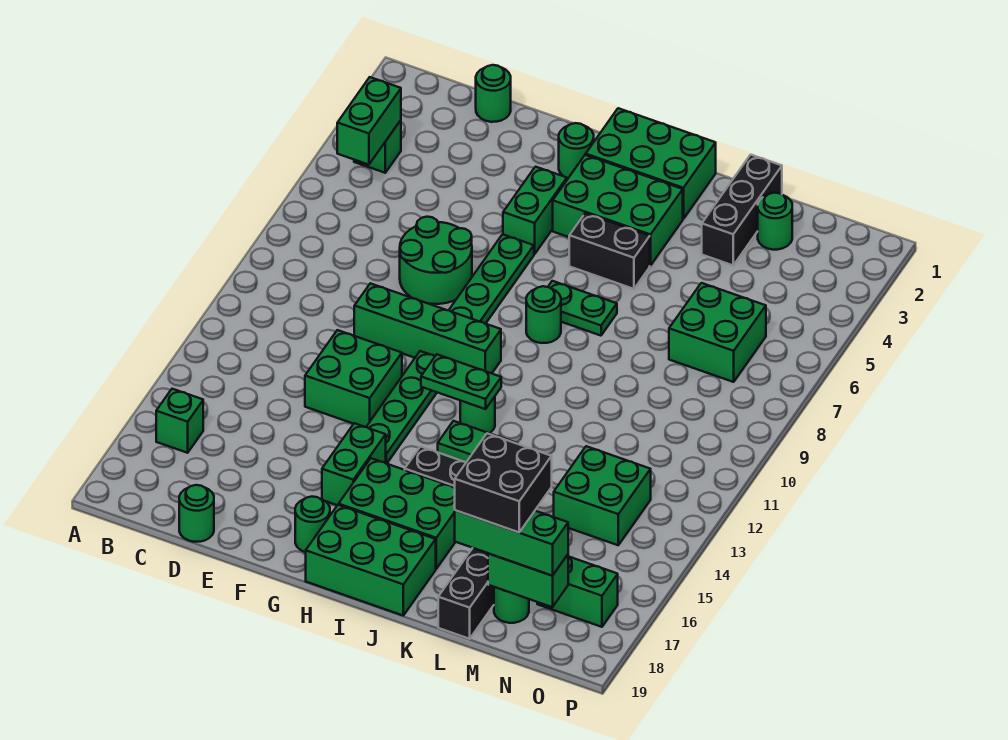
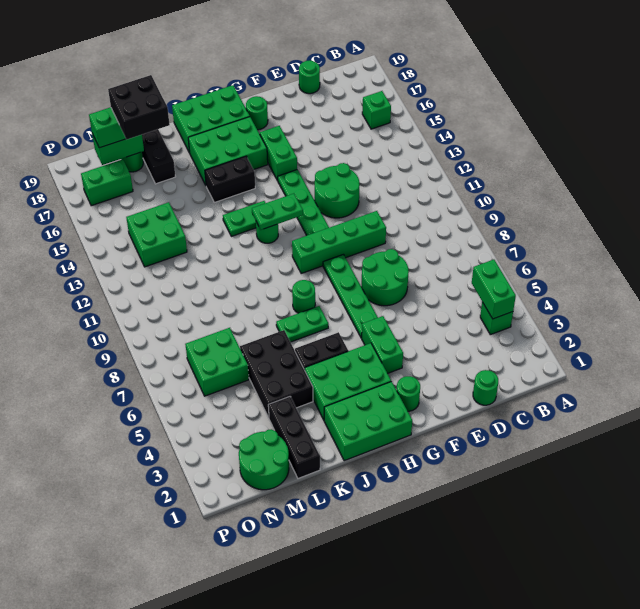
green 2x2 brick [305,330,402,427] -> green 2x2 round brick [315,163,360,218]
none -> black 2x3 brick [240,330,313,418]
green 1x1 round brick [758,193,792,250] -> green 2x2 round brick [239,429,289,490]

